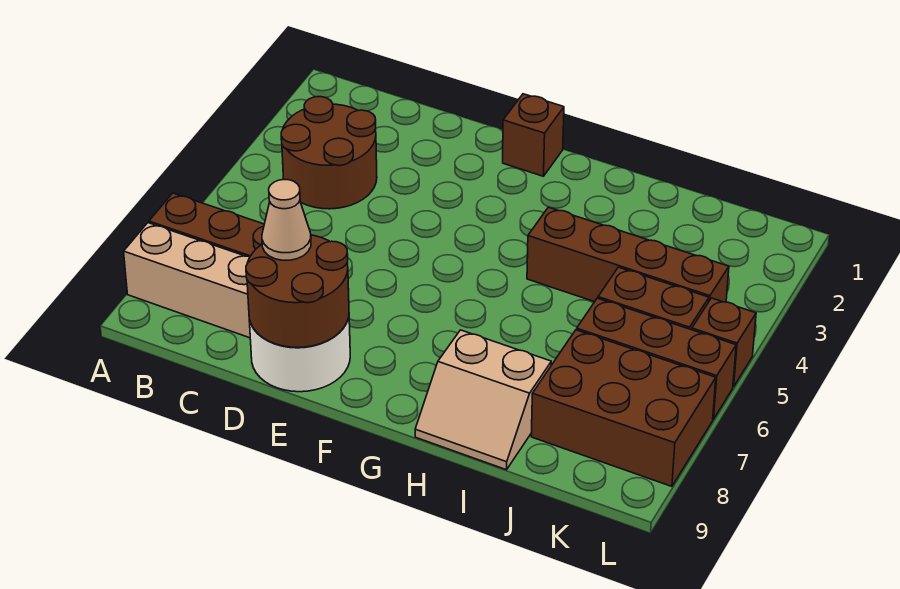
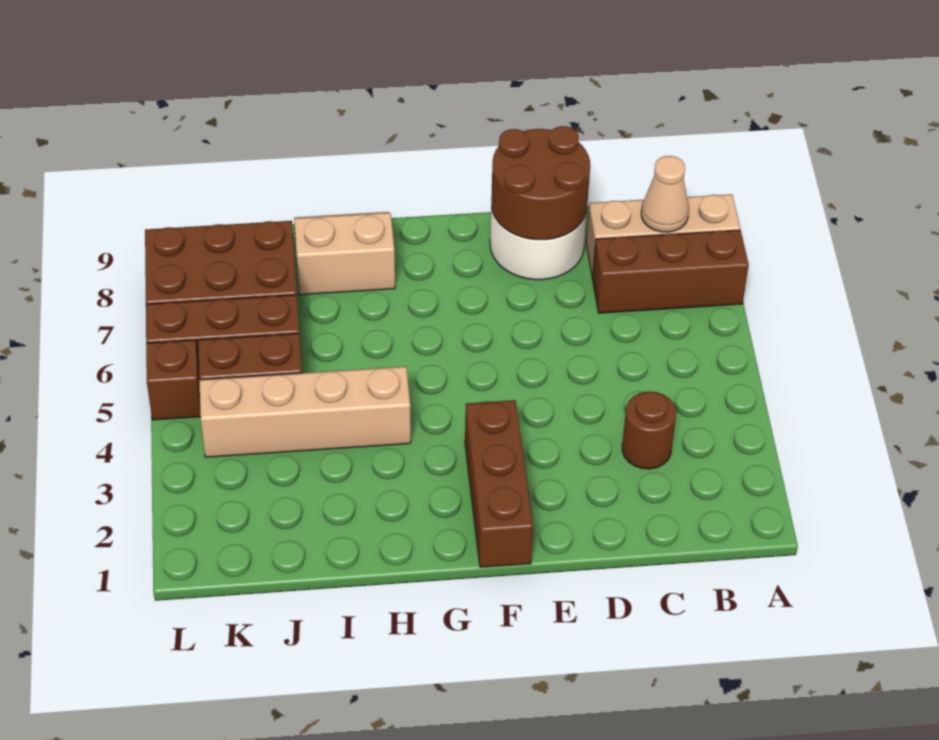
brown 2x2 round brick [281,97,377,209] -> brown 1x1 round brick [622,392,676,469]
tan 1x1 cone [262,180,311,260] -> tan 1x1 cone moved to [641,156,689,232]
brown 1x1 brick [503,94,564,176] -> brown 1x3 brick [465,400,533,567]
brown 1x4 brick [527,207,729,302] -> tan 1x4 brick [199,367,411,457]

